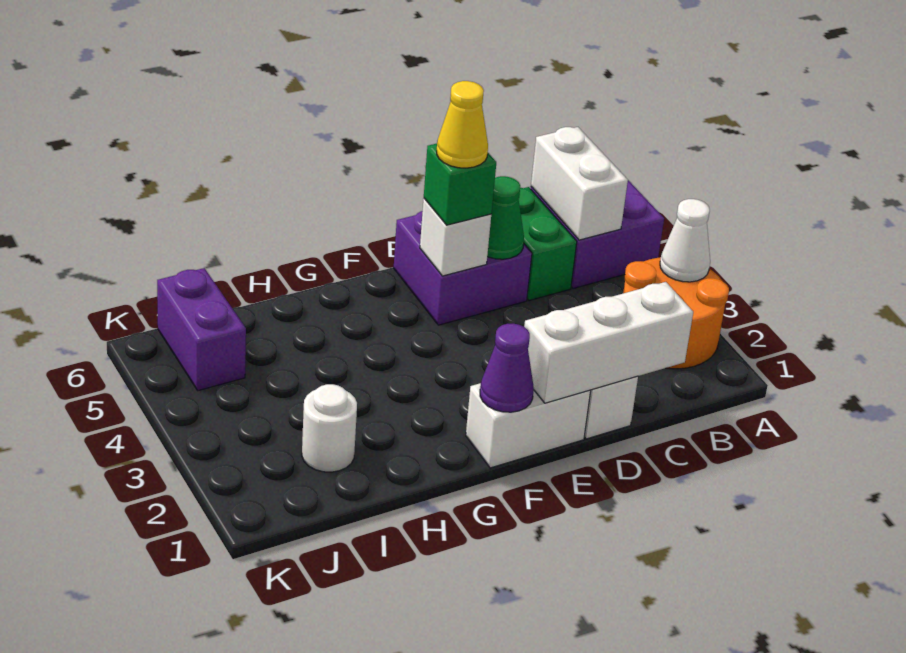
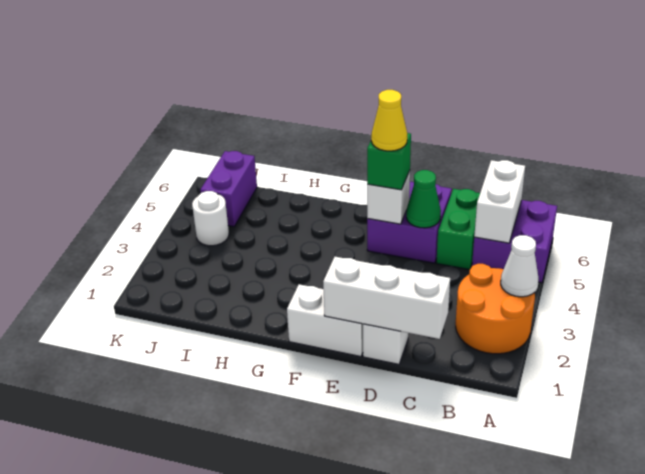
purple 1x1 cone [480,323,534,412] -> none
white 1x1 round brick [302,384,357,472] -> white 1x1 round brick moved to [192,191,229,246]

